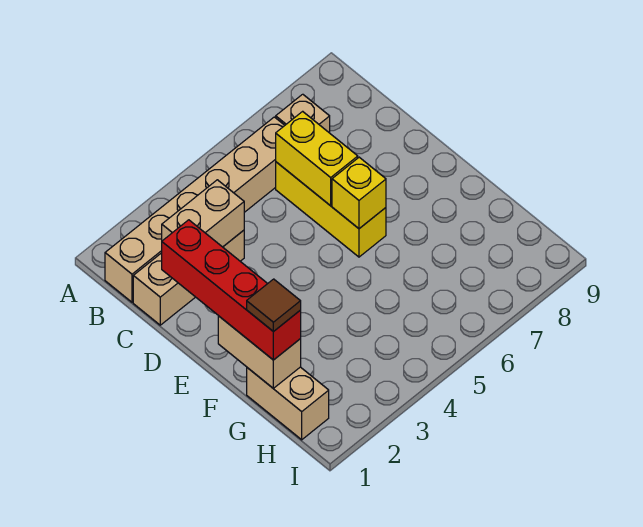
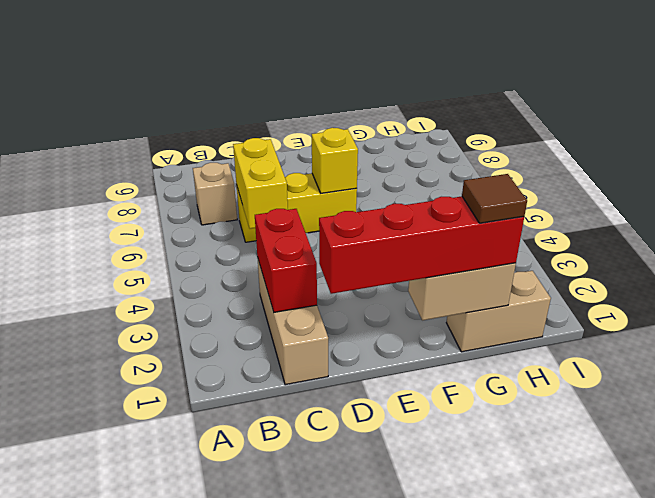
tan 1x6 brick [105,117,285,302] -> none
tan 1x2 brick [162,180,244,247] -> red 1x2 brick [255,209,317,312]
yellow 1x2 brick [276,111,358,206] -> yellow 1x2 brick turned to [233,138,288,229]

